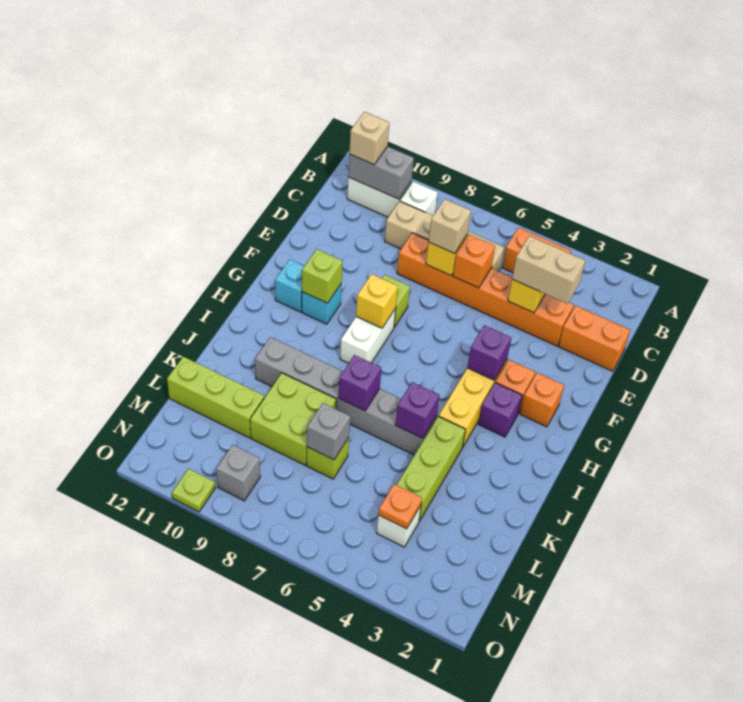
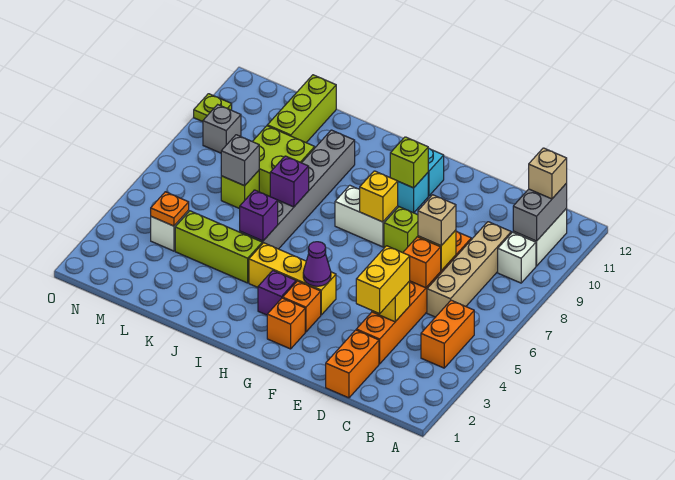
tan 1x2 brick [512,236,585,304] -> yellow 1x2 brick [356,246,410,314]
purple 1x1 brick [467,325,511,380] -> purple 1x1 cone [303,242,331,286]

